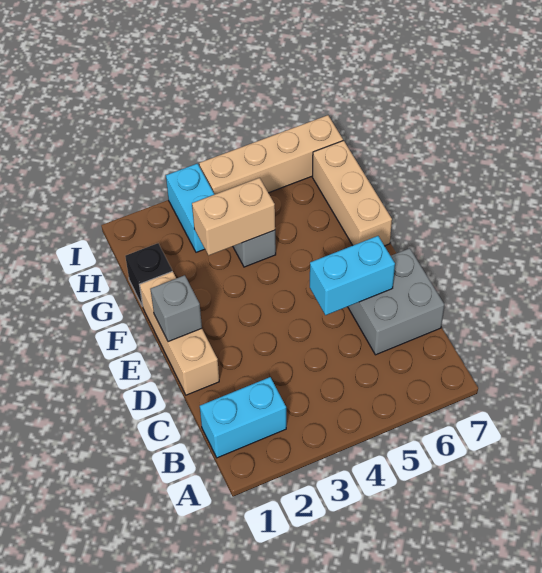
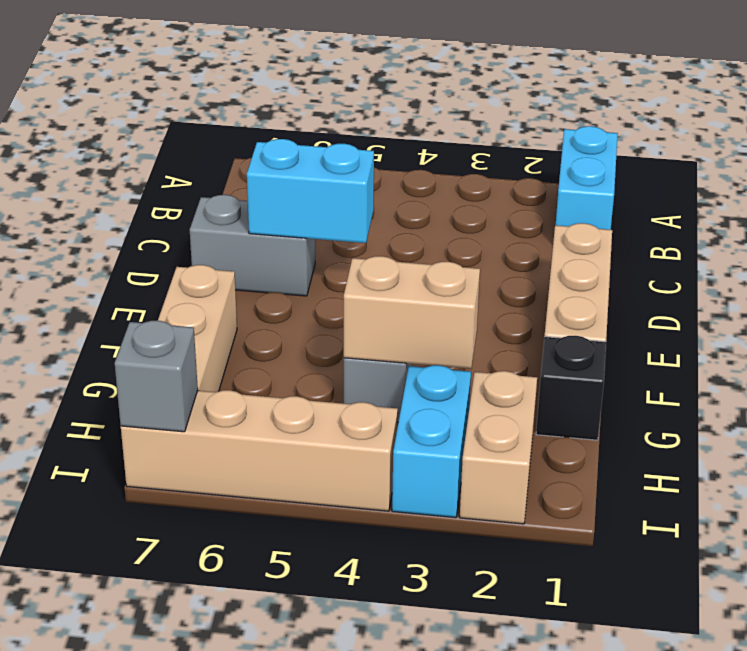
cyan 1x2 brick [200,377,286,458] -> cyan 1x2 brick turned to [556,126,618,230]
grey 2x2 brick [348,248,444,355] -> grey 1x2 brick [190,195,315,296]
grey 1x1 brick [150,275,202,342] -> grey 1x1 brick moved to [115,321,198,432]
none -> tan 1x2 brick [460,371,537,524]

